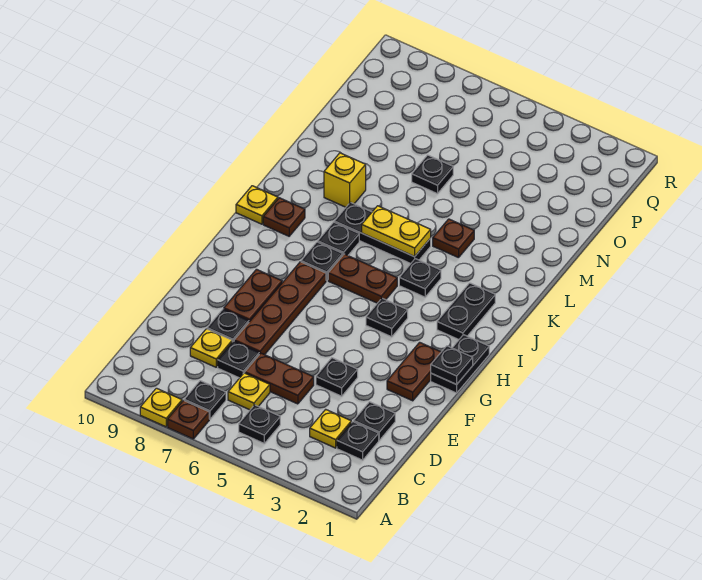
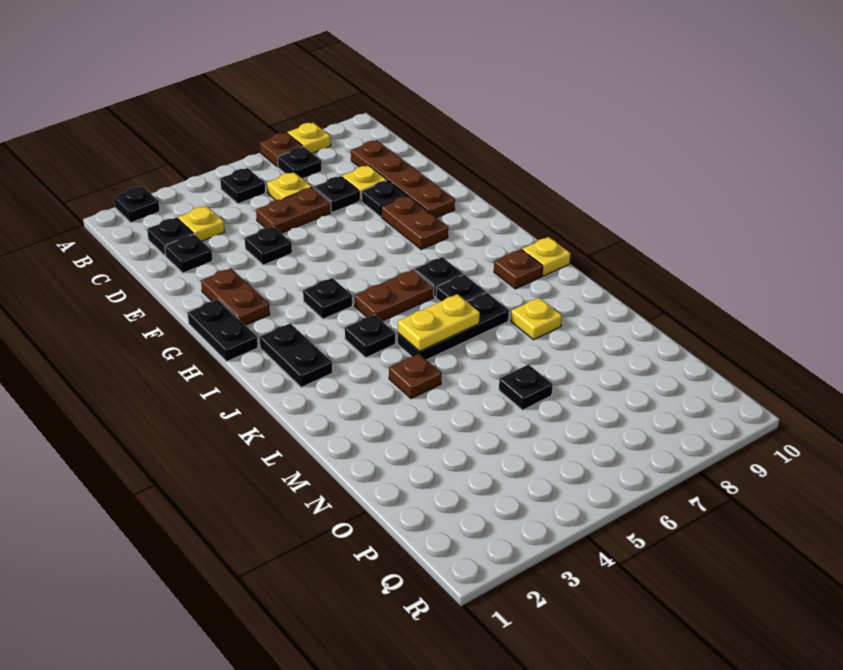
brown 1x4 plate [234,262,326,355] -> brown 1x4 plate moved to [351,140,455,218]
black 1x1 plate [431,346,473,384] -> black 1x1 plate moved to [114,186,160,223]
yellow 1x1 brick [324,153,366,207] -> yellow 1x1 plate [511,298,562,340]

